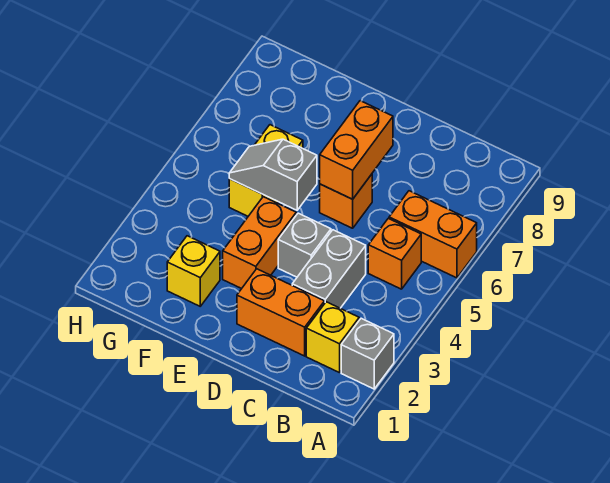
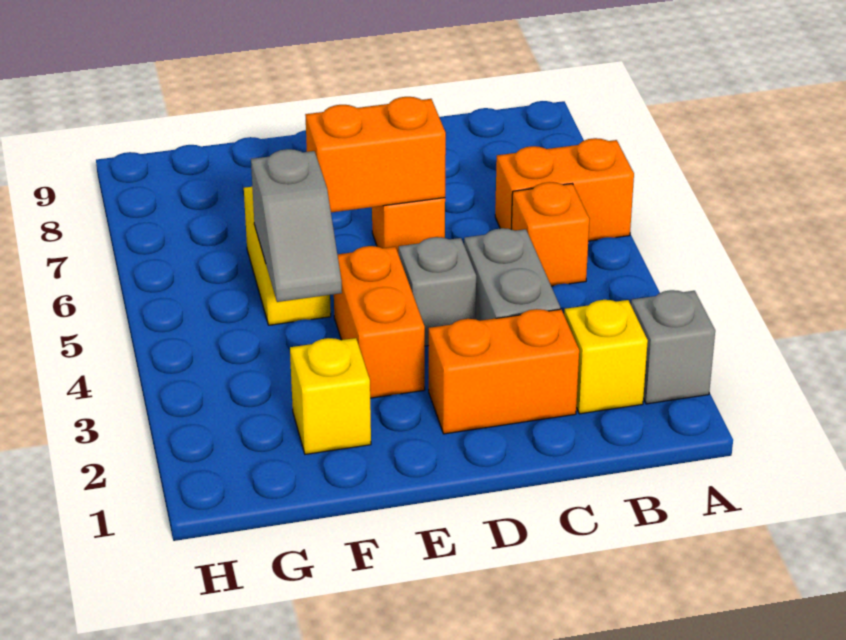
orange 1x2 brick [320,101,393,199] -> orange 1x2 brick turned to [305,97,446,212]
grey 1x2 slope [229,139,317,210] -> grey 1x2 slope turned to [251,149,342,302]

